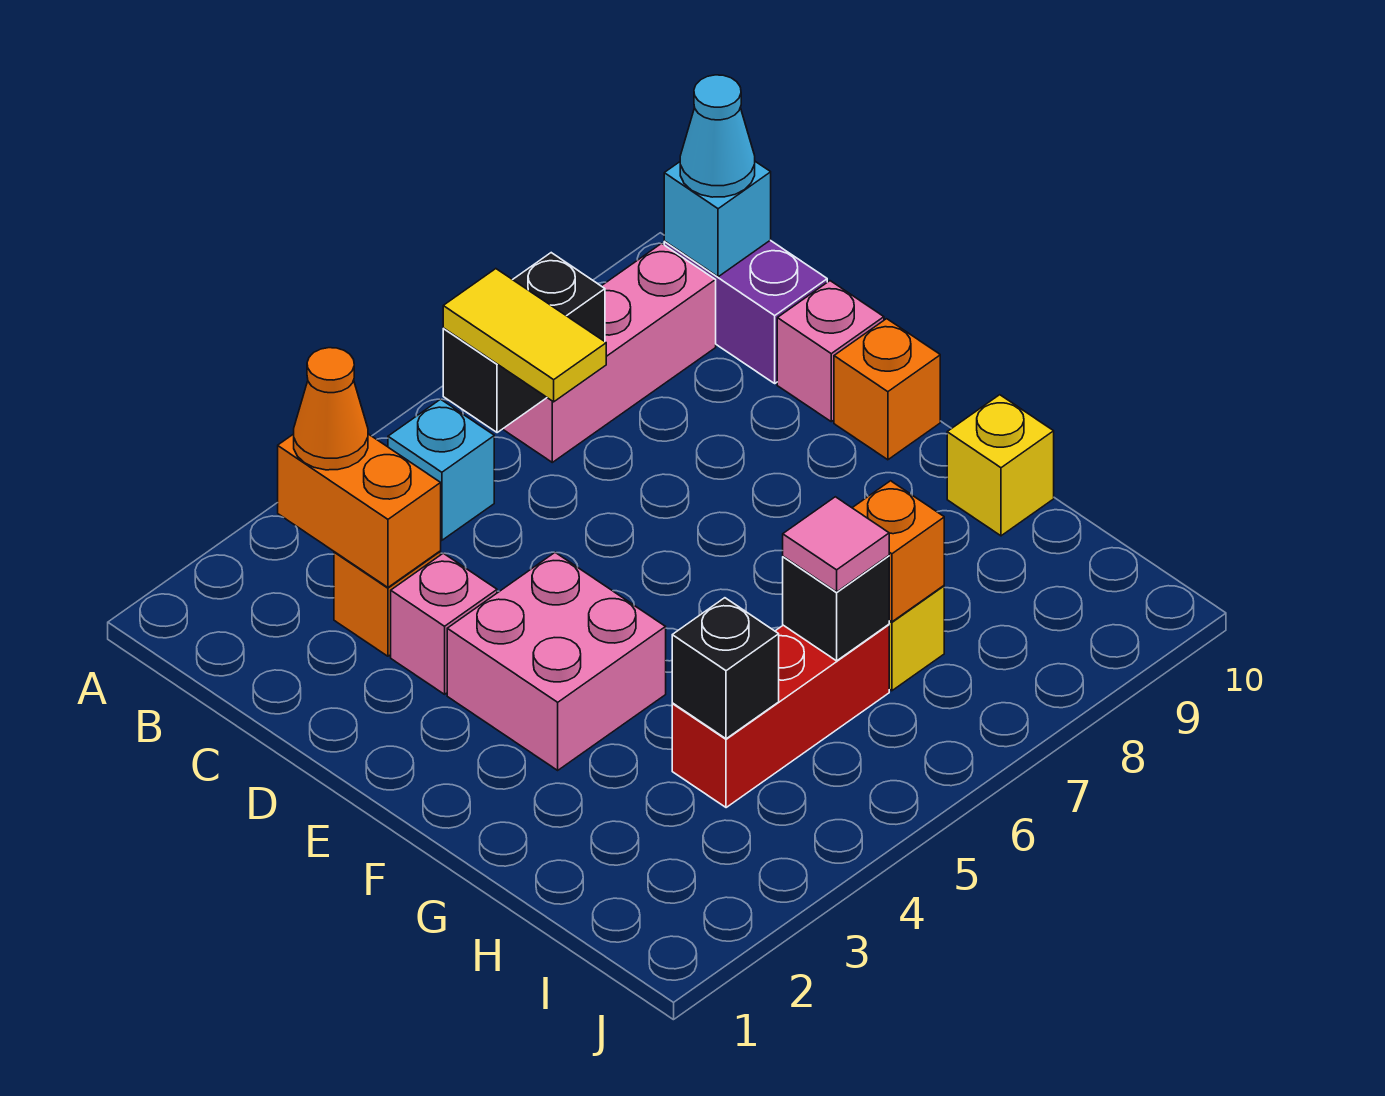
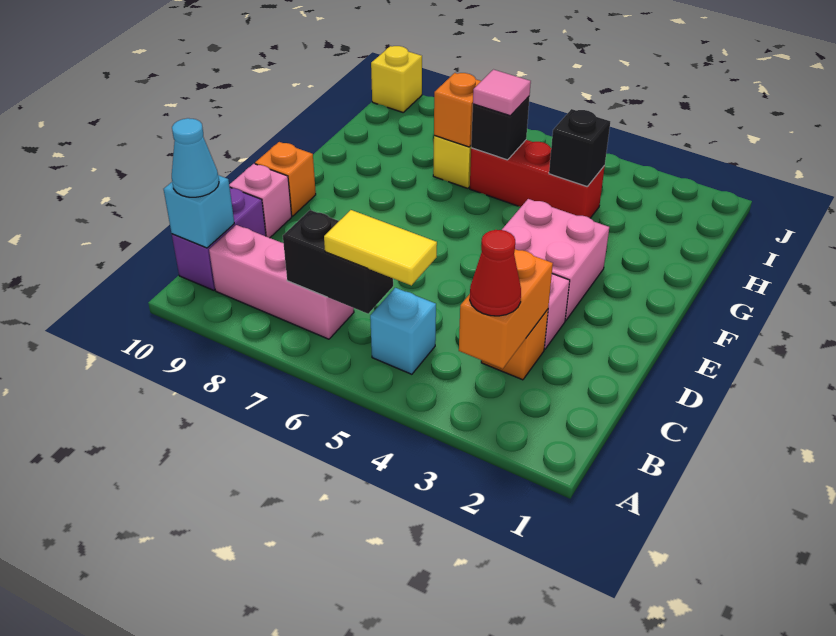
orange 1x1 cone [294,348,368,470] -> red 1x1 cone [470,230,521,316]
yellow 1x2 tile [443,269,606,402] -> yellow 1x2 tile turned to [324,210,437,285]
yellow 1x1 brick [947,395,1054,536] -> yellow 1x1 brick moved to [371,46,422,112]

